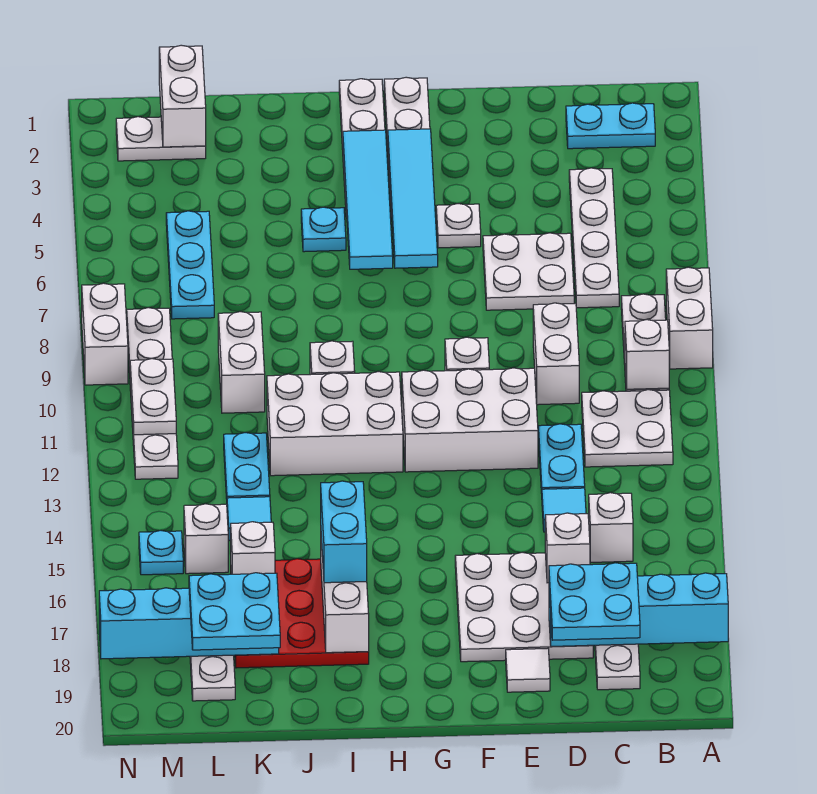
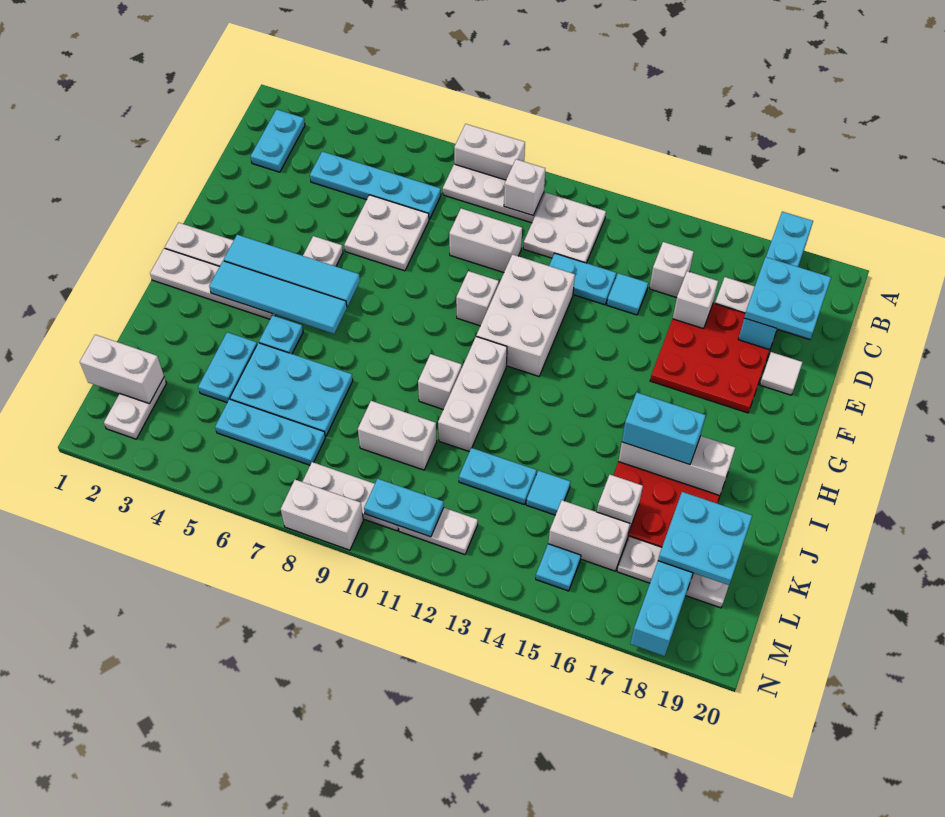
white 1x4 plate [569,168,619,308] -> cyan 1x4 plate [310,152,441,219]
white 3x3 plate [455,552,593,662] -> red 3x3 plate [650,303,770,413]
white 2x3 brick [267,372,403,476] -> white 1x3 brick [438,337,507,452]
none -> cyan 1x2 plate [198,332,257,402]
none -> cyan 2x3 plate [230,343,353,436]
white 1x1 brick [184,504,228,574] -> white 1x2 brick [548,500,630,571]
white 1x2 plate [130,359,176,435] -> cyan 1x2 plate [364,479,444,537]

